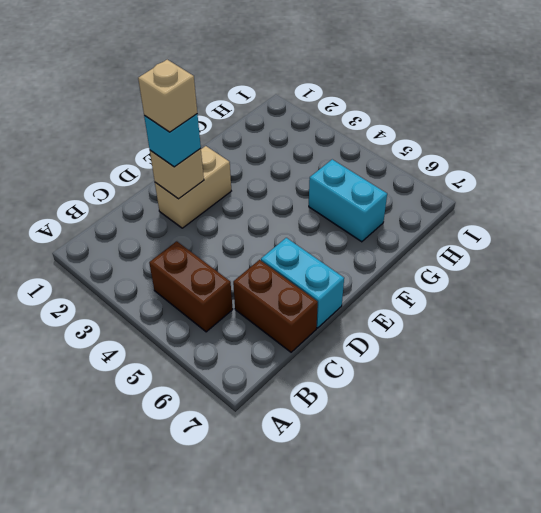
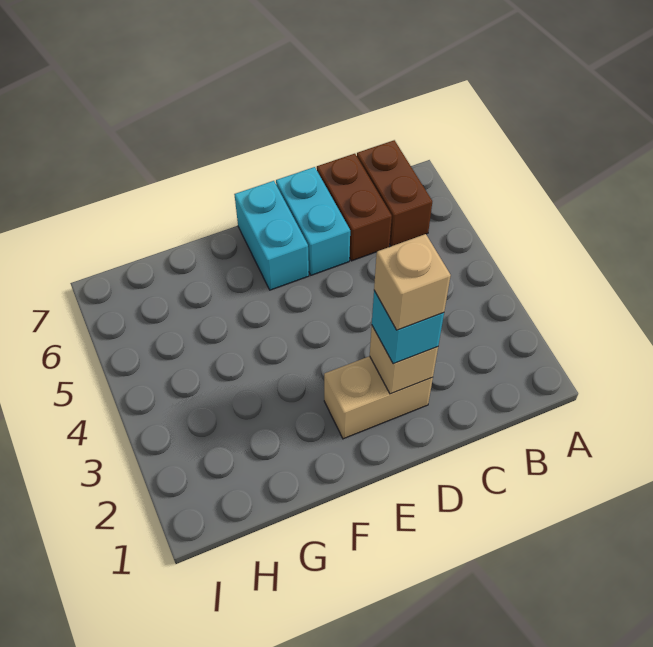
brown 1x2 brick [149,241,233,332] -> brown 1x2 brick moved to [357,140,432,246]
cyan 1x2 brick [309,159,387,242] -> cyan 1x2 brick moved to [234,181,309,290]

